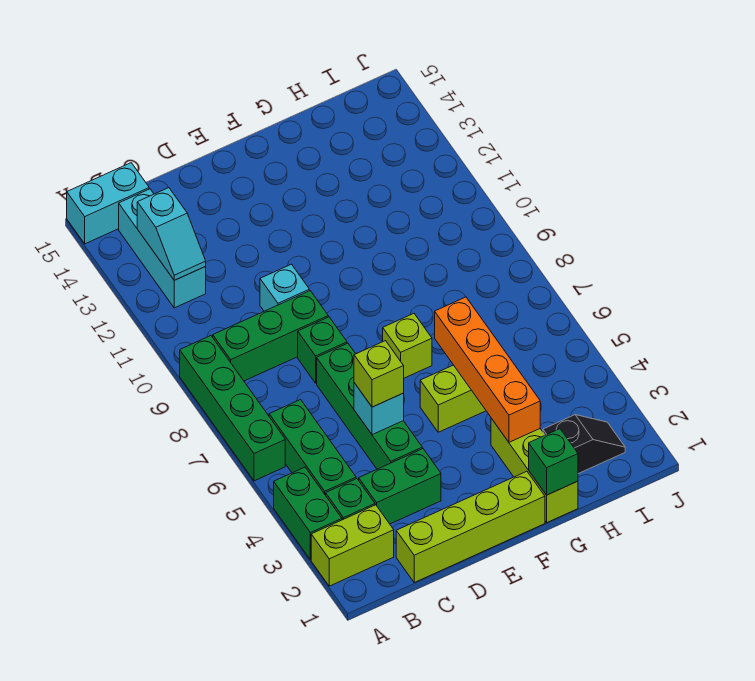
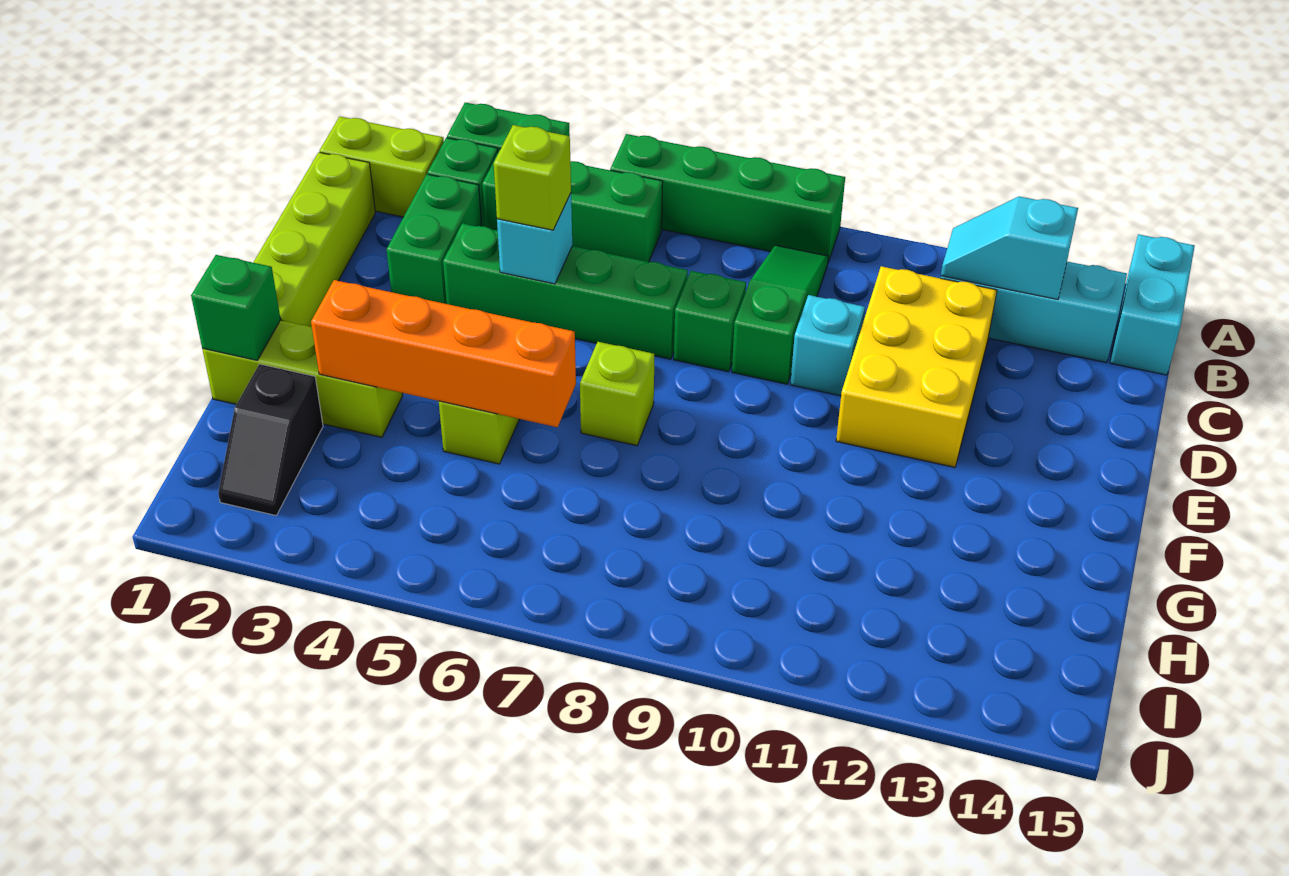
lime 1x2 brick [311,505,394,586] -> lime 1x2 brick turned to [320,117,444,217]
green 1x3 brick [213,291,328,381] -> green 1x3 slope [732,245,828,384]
none -> yellow 2x3 brick [836,266,997,467]

